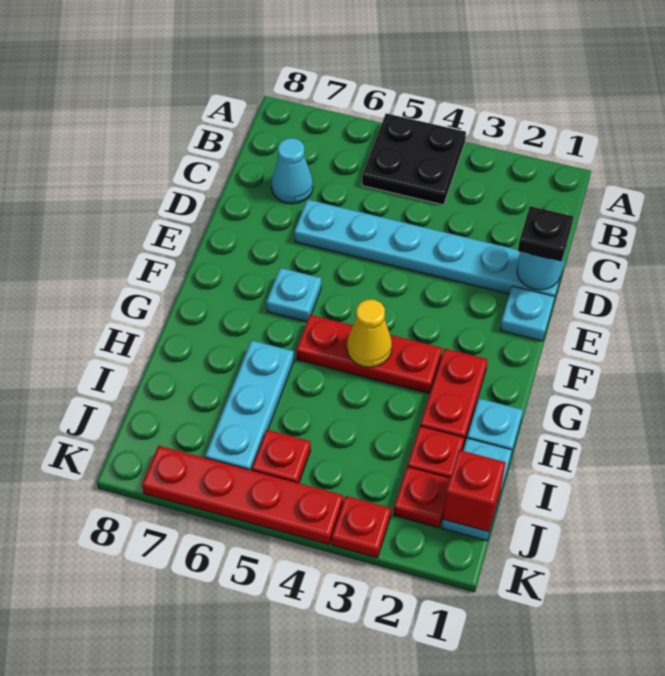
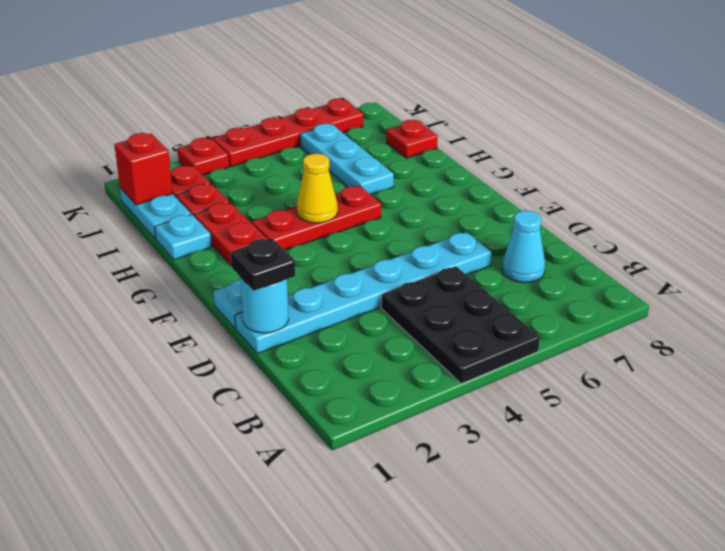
black 2x2 plate [362,113,466,205] -> black 2x3 plate [381,267,540,384]
cyan 1x1 plate [266,268,321,322] -> none
red 1x1 plate [252,430,311,483] -> red 1x1 plate moved to [386,120,438,158]

